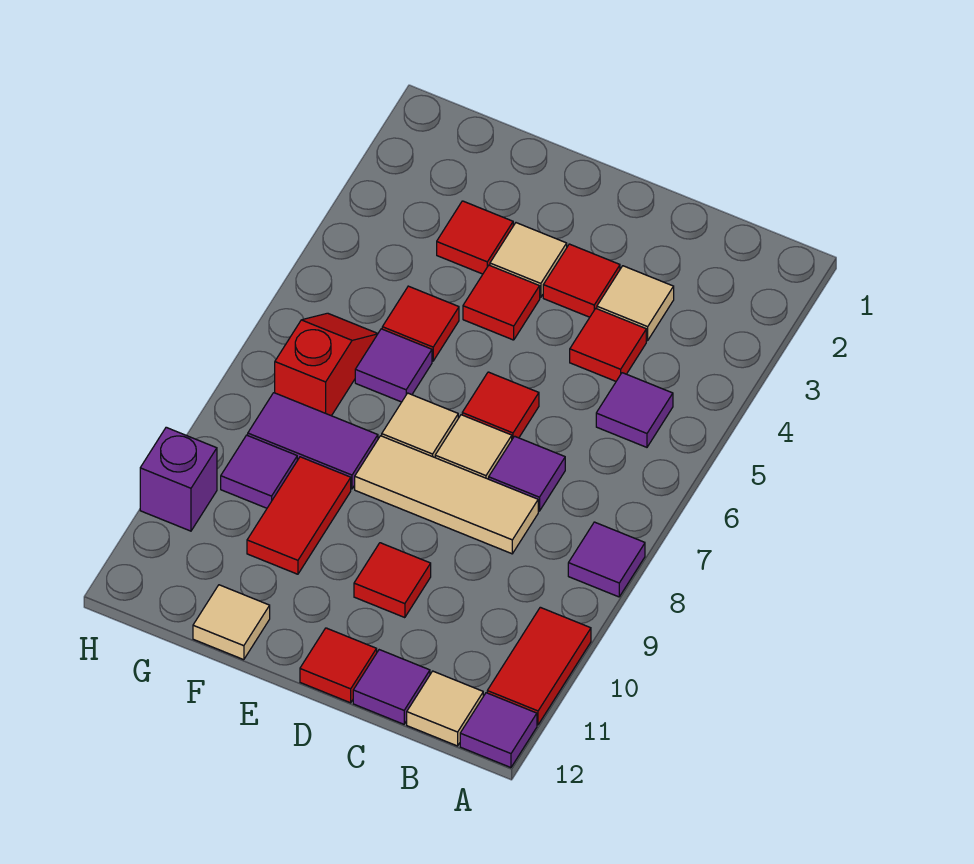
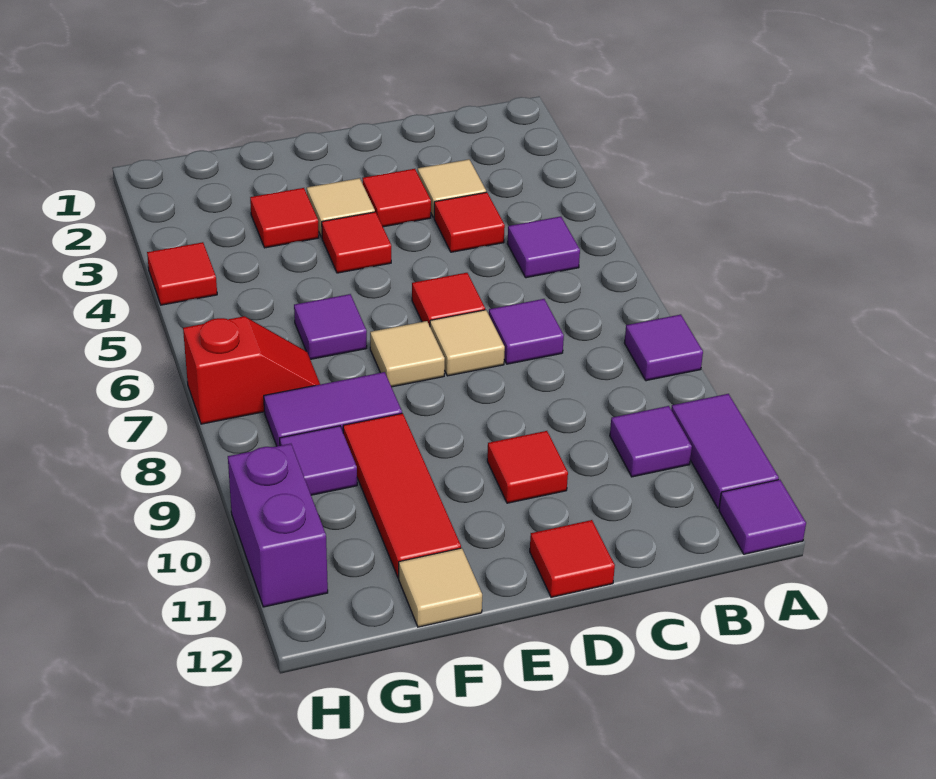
red 1x2 tile [487,607,591,725] -> purple 1x2 tile [671,394,779,508]
tan 1x1 tile [407,671,483,746] -> none
tan 1x3 tile [355,436,538,554] -> none
purple 1x1 tile [353,650,430,724] -> purple 1x1 tile moved to [610,406,692,477]
red 1x1 tile [382,286,459,361] -> red 1x1 tile moved to [147,242,217,305]
red 1x2 tile [247,457,351,574] -> red 1x3 tile [343,413,461,578]
red 1x2 slope [275,313,378,416] -> red 1x2 slope turned to [183,316,320,424]
purple 1x1 brick [140,427,217,531] -> purple 1x2 brick [228,444,328,607]

